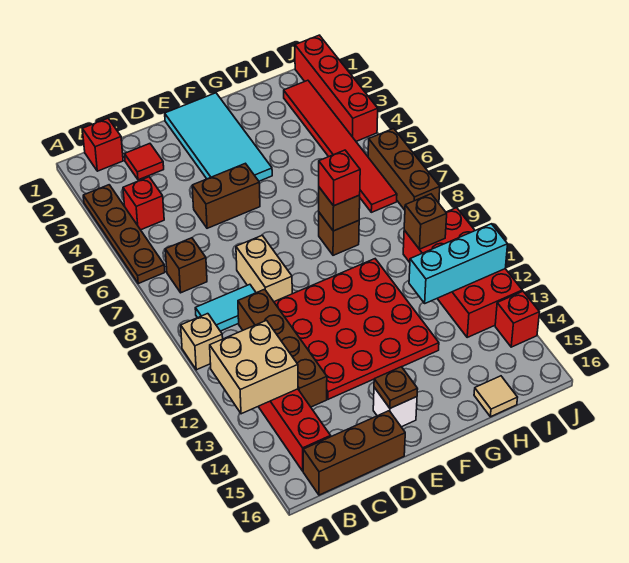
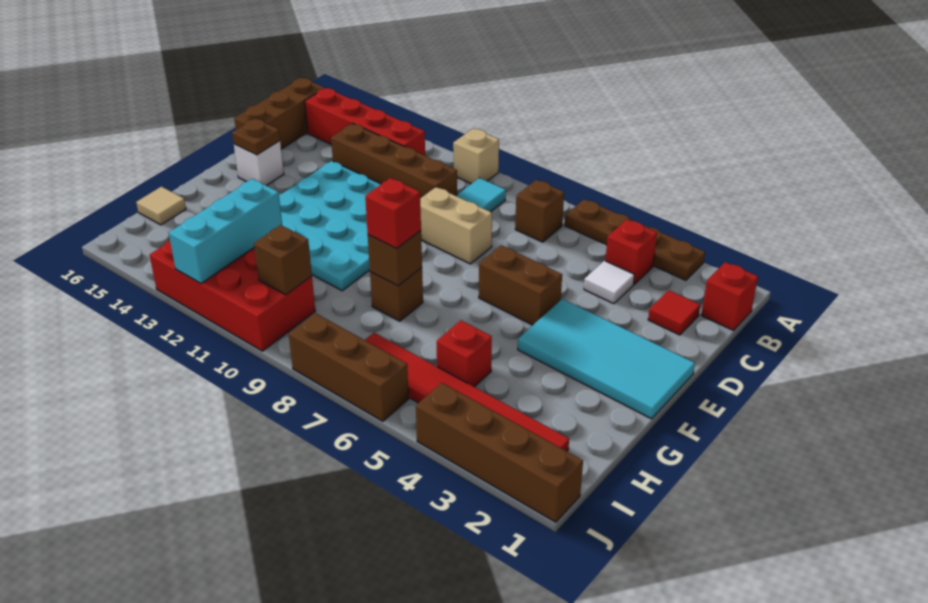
tan 2x2 brick [210,320,298,414] -> none
none -> white 1x1 tile [584,261,634,304]
brown 1x2 brick [192,163,260,228] -> brown 1x2 brick turned to [479,245,562,325]
red 4x4 plate [274,259,439,399] -> cyan 4x4 plate [279,161,381,291]
red 1x4 brick [295,35,378,141] -> brown 1x4 brick [416,383,583,522]
red 1x1 brick [495,291,539,347] -> red 1x1 brick moved to [437,320,492,387]

